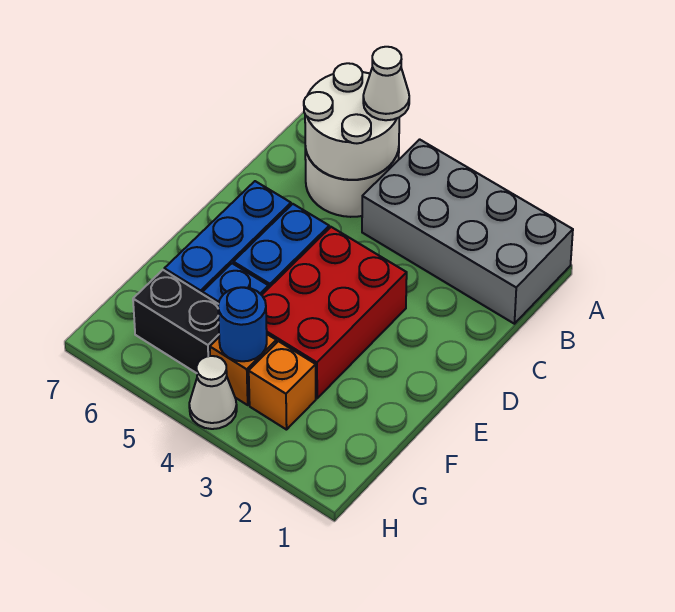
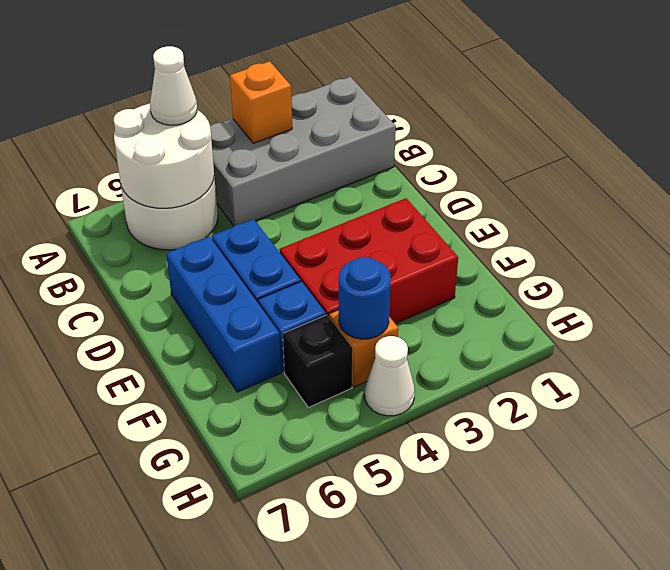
red 2x3 brick [262,227,407,398] -> red 2x3 brick turned to [279,198,458,324]
orange 1x1 brick [249,341,316,430] -> orange 1x1 brick moved to [230,61,292,143]
black 1x2 brick [133,270,219,373] -> black 1x1 brick [283,315,352,407]

